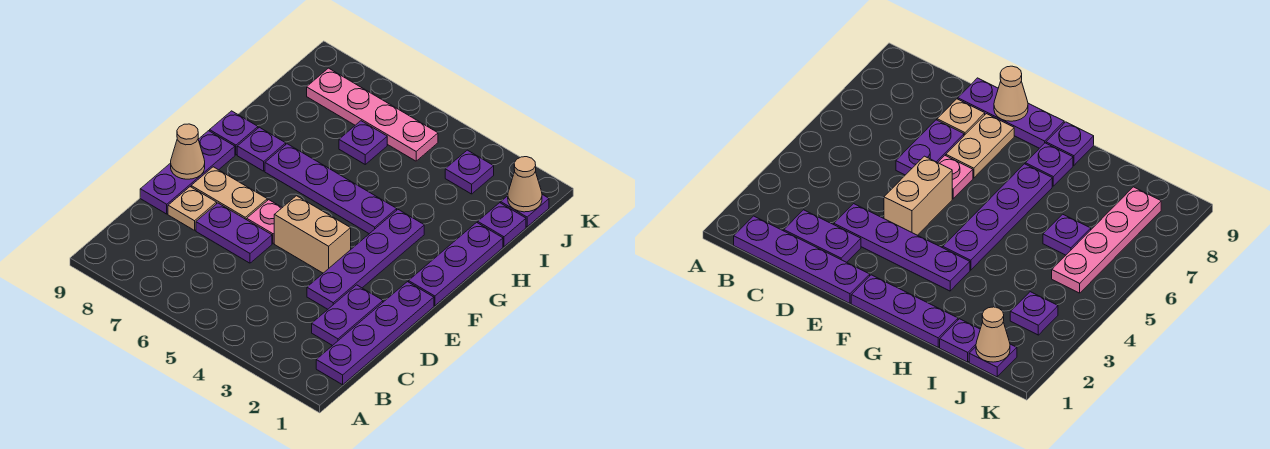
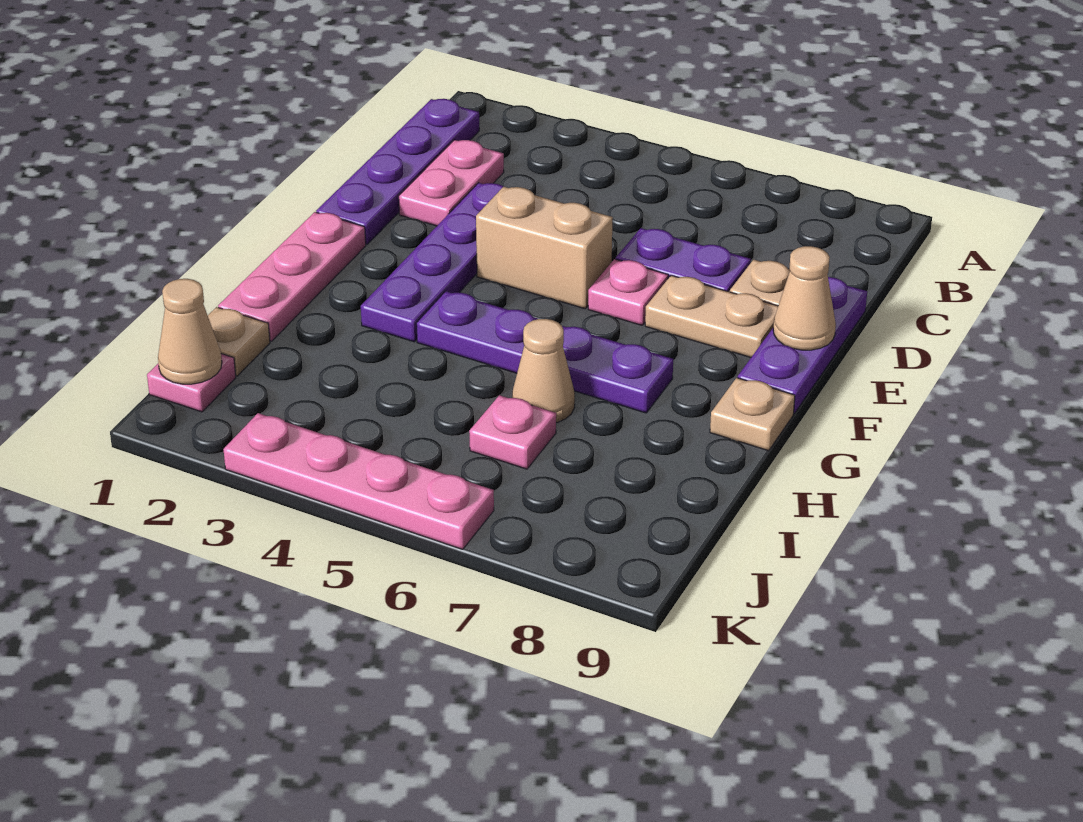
purple 1x2 plate [312,285,383,346] -> pink 1x2 plate [399,140,504,226]
purple 1x3 plate [409,222,503,306] -> pink 1x3 plate [218,212,366,341]
purple 1x1 plate [237,127,286,171] -> none
purple 1x1 plate [210,111,258,155] -> tan 1x1 plate [710,378,795,451]
none -> tan 1x1 cone [512,319,575,423]
purple 1x1 plate [478,203,526,246] -> tan 1x1 plate [208,307,270,376]
purple 1x1 plate [339,121,387,164] -> pink 1x1 plate [469,395,556,469]
purple 1x1 plate [501,195,549,227] -> pink 1x1 plate [147,354,236,412]
purple 1x1 plate [445,150,494,194] -> none
pink 1x4 plate [307,68,438,161] -> pink 1x4 plate moved to [223,413,494,549]

